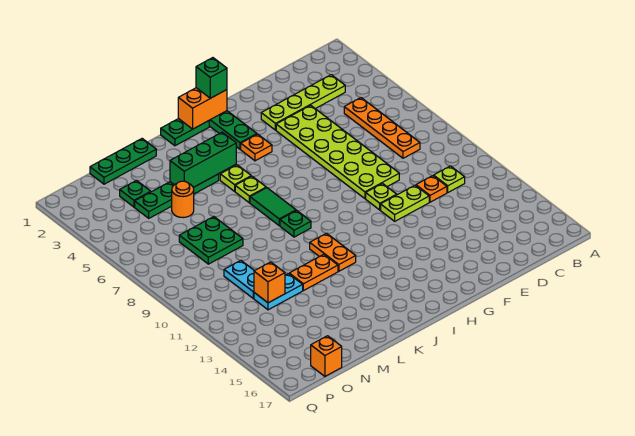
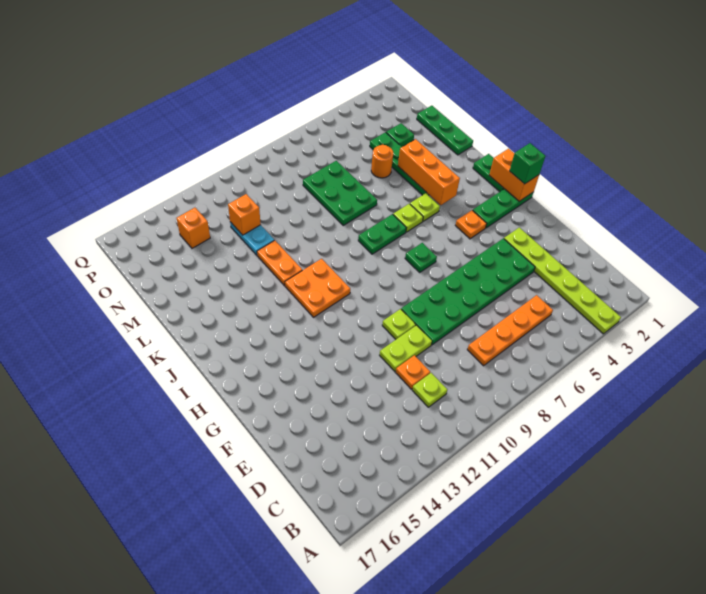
lime 1x4 plate [261,75,345,130] -> lime 1x6 plate [504,227,621,334]
lime 2x6 plate [276,105,399,198] -> green 2x6 plate [401,238,535,345]
lime 1x2 plate [381,185,429,221] -> lime 1x2 plate turned to [380,325,432,371]
green 1x3 brick [170,132,236,187] -> orange 1x3 brick [398,139,460,205]
green 1x2 tile [250,188,296,226] -> green 1x2 plate [358,214,406,254]
green 1x1 plate [280,210,311,237] -> green 1x1 plate moved to [405,243,437,272]
orange 1x2 plate [310,233,356,271] -> orange 2x2 plate [285,259,350,317]
green 2x2 plate [179,216,243,264] -> green 2x3 plate [303,161,377,225]
cyan 1x2 plate [224,260,254,298] -> none
orange 1x1 brick [311,336,342,377] -> orange 1x1 brick moved to [176,208,210,248]

